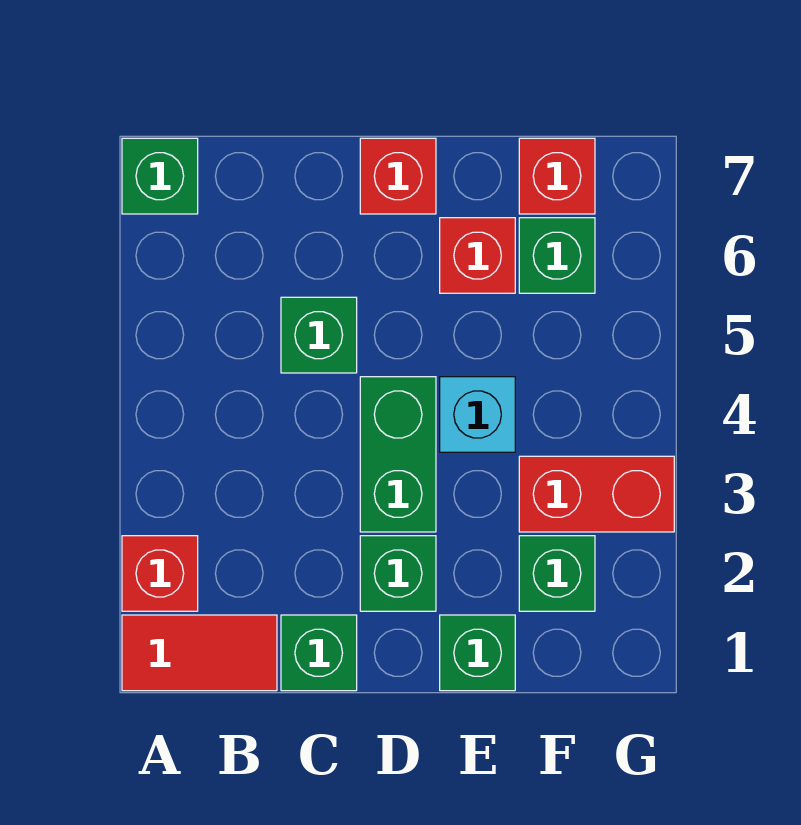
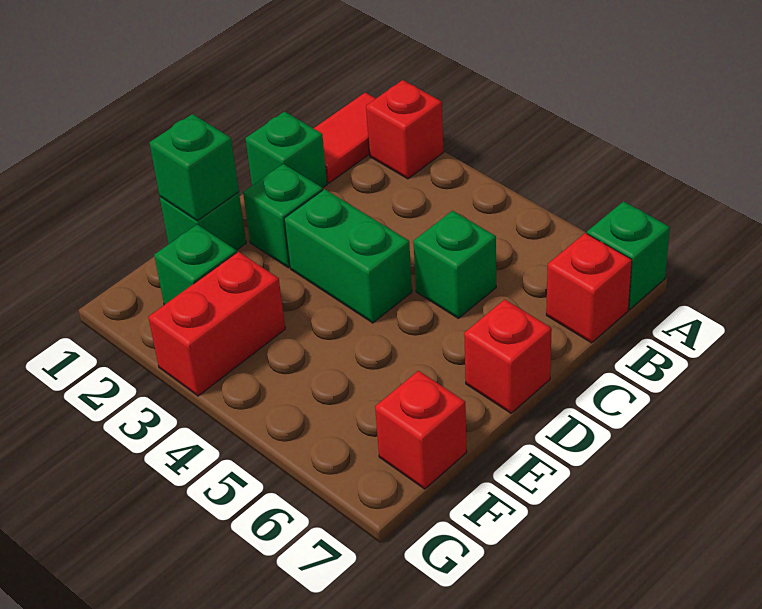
cyan 1x1 brick [440,377,515,452] -> none
red 1x1 brick [440,218,515,293] -> red 1x1 brick moved to [546,233,632,343]
green 1x1 brick [519,218,595,293] -> green 1x1 brick moved to [150,114,239,221]

